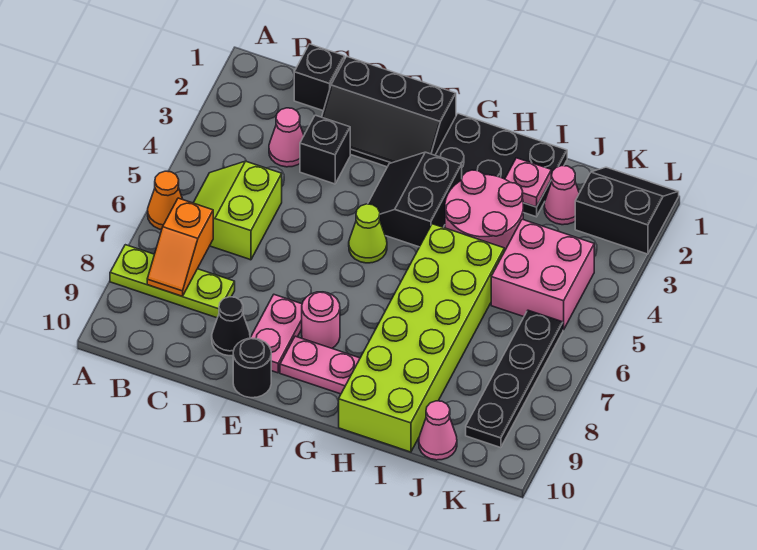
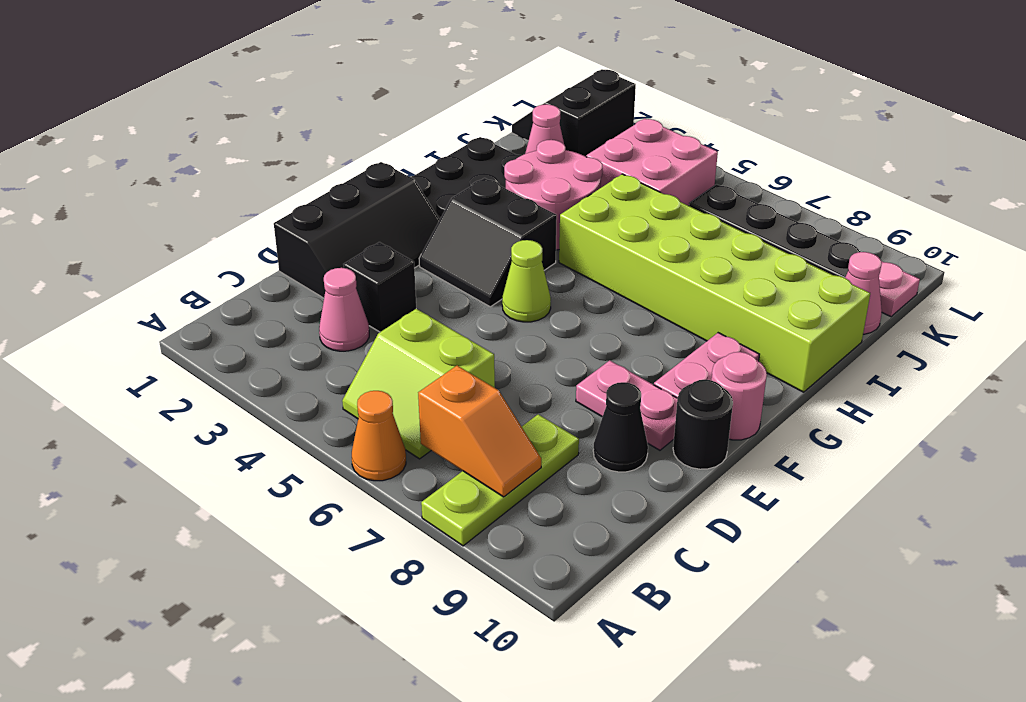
black 1x1 brick [294,44,345,111] -> none
pink 1x1 round brick [302,292,340,348] -> pink 1x1 round brick moved to [711,352,767,440]
pink 1x1 plate [505,158,551,207] -> pink 1x1 plate moved to [879,261,920,317]

